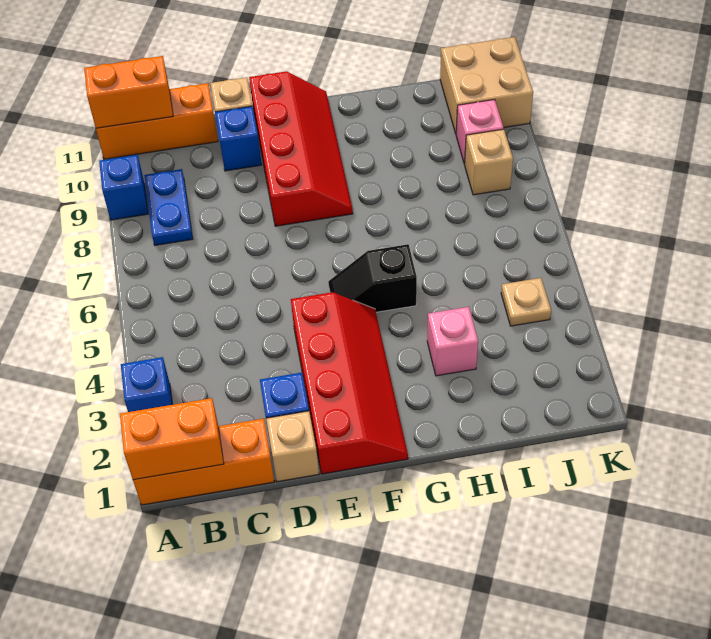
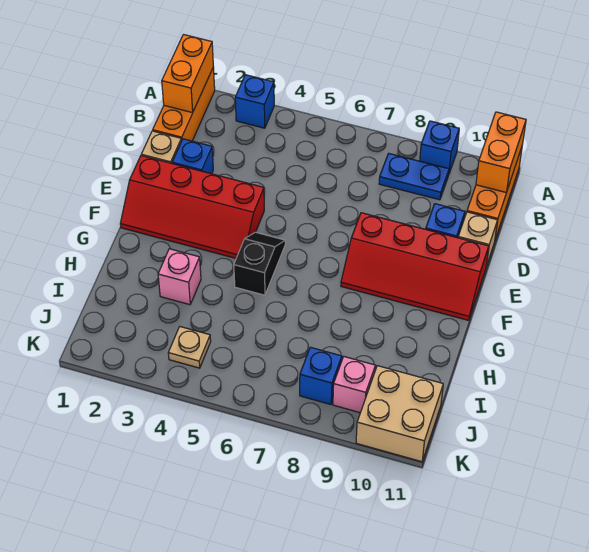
tan 1x1 brick [465,129,513,195] -> blue 1x1 brick [300,347,342,404]

